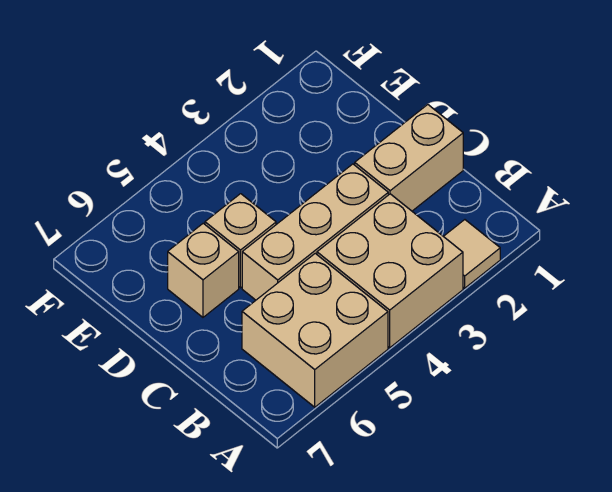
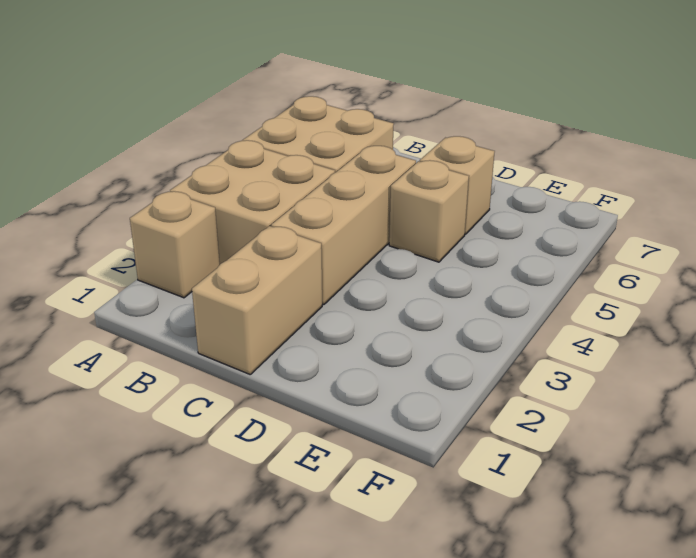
tan 1x1 tile [443,220,500,288] -> tan 1x1 brick [130,191,220,298]

